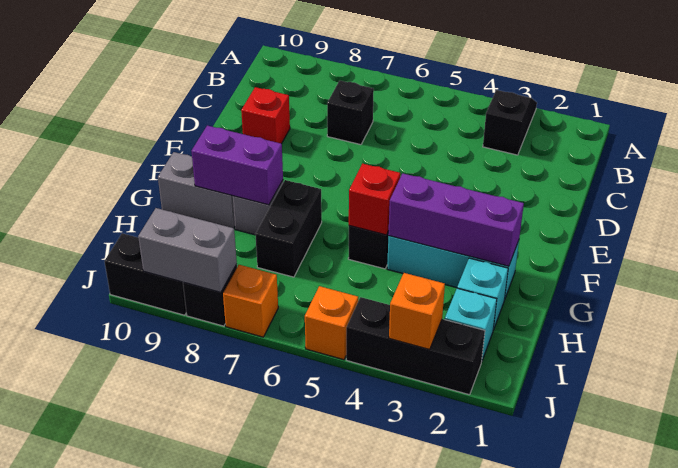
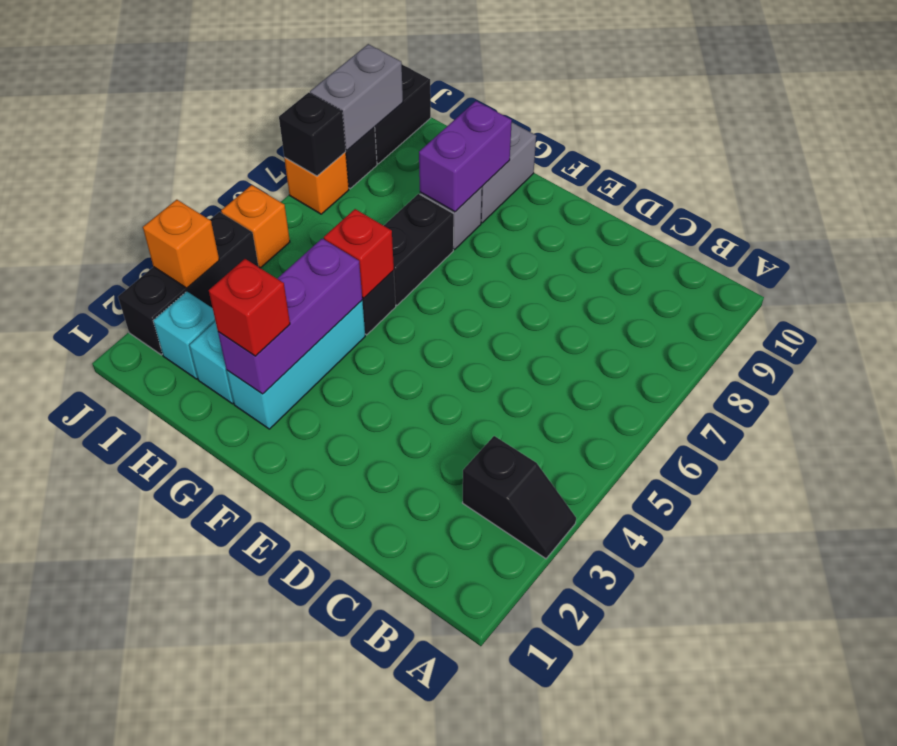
black 1x1 brick [327,81,374,145] -> black 1x1 brick moved to [279,93,346,176]
red 1x1 brick [241,87,290,144] -> red 1x1 brick moved to [209,259,290,356]
black 1x2 brick [255,180,322,277] -> black 1x2 brick turned to [384,194,454,305]

